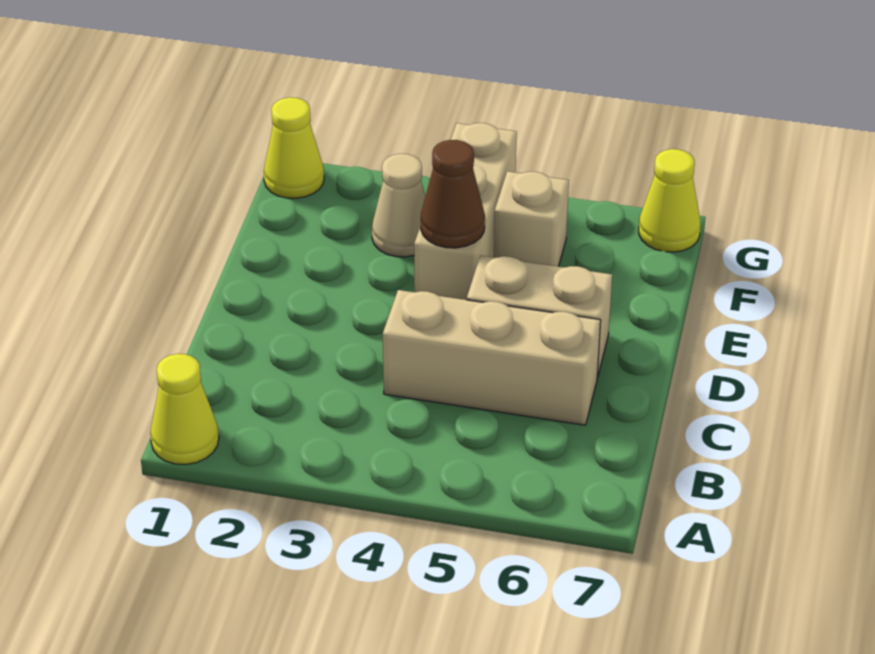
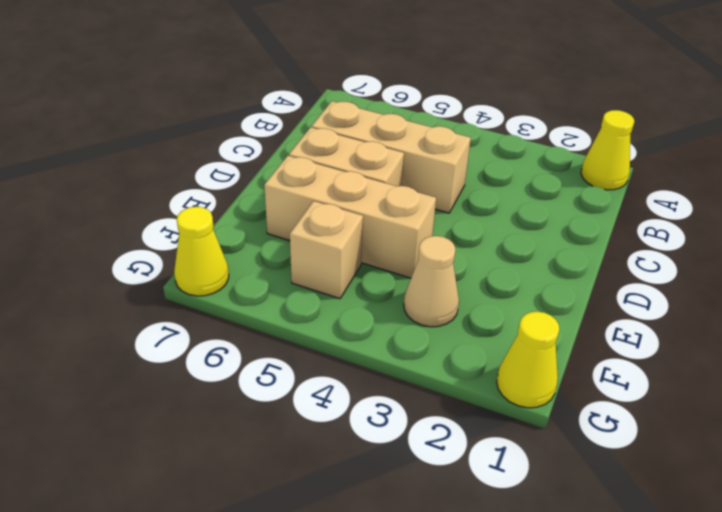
tan 1x3 brick [414,123,517,300] -> tan 1x3 brick turned to [264,156,436,278]
brown 1x1 cone [421,140,485,248] -> none

